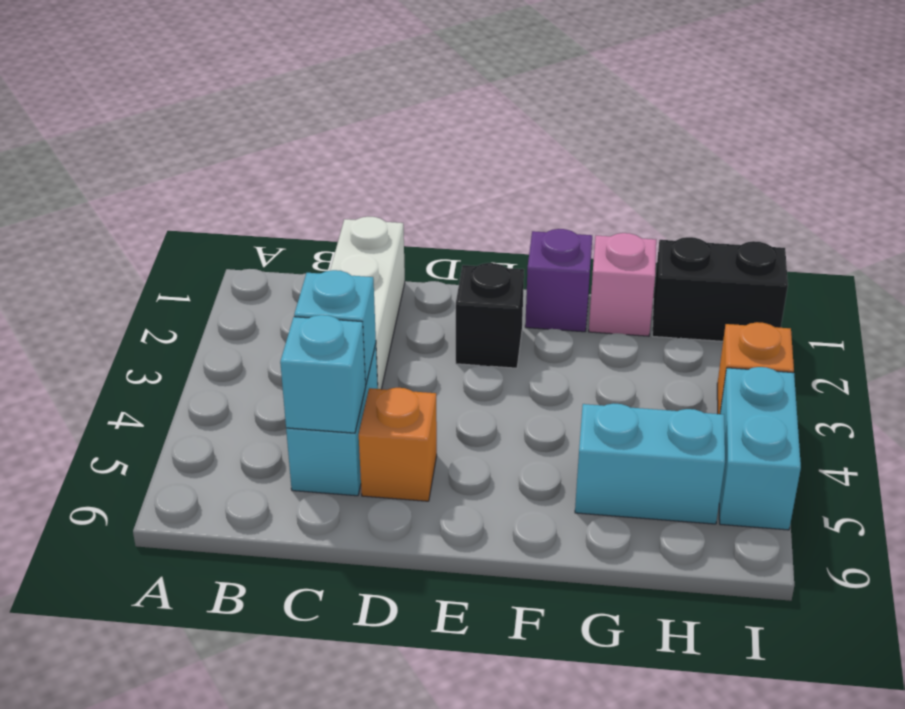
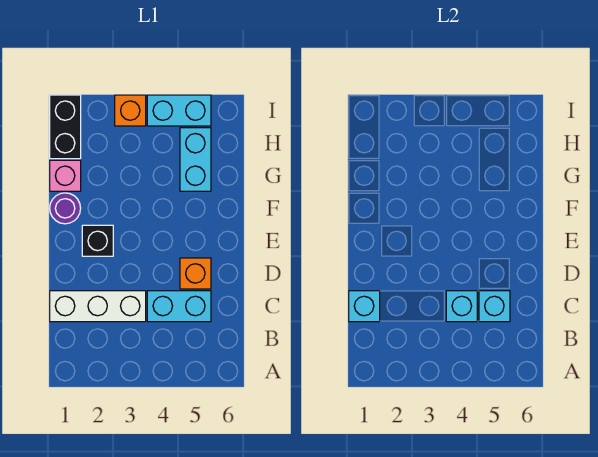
none -> cyan 1x1 brick [349,291,380,322]
purple 1x1 brick [525,229,592,332] -> purple 1x1 round brick [50,193,81,224]

